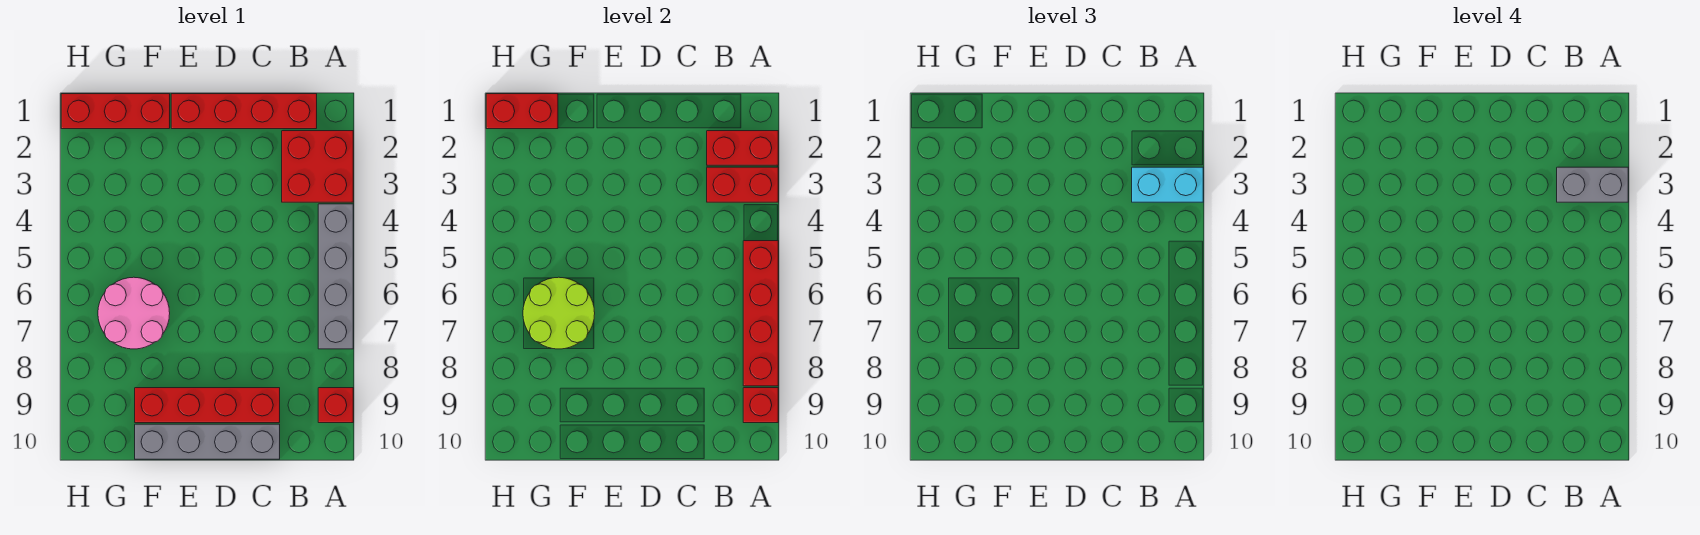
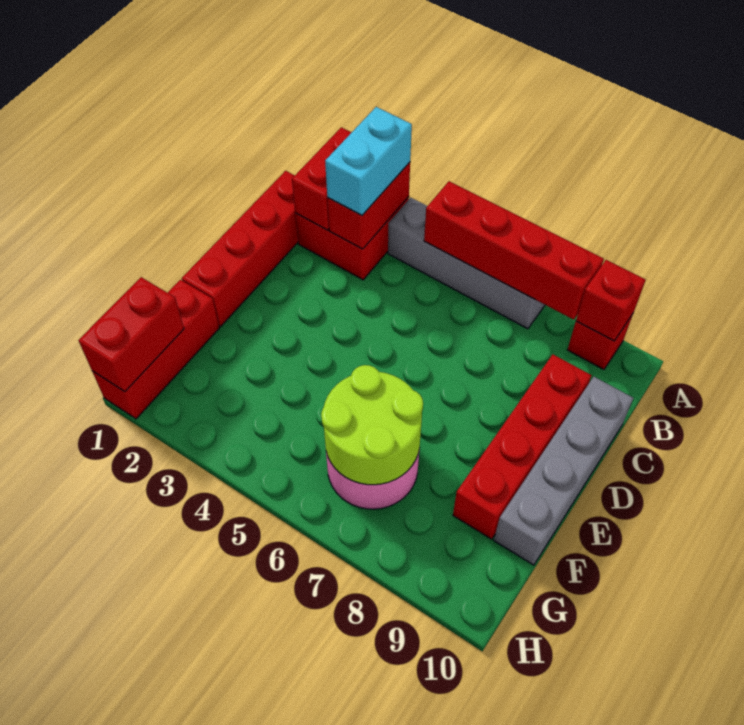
grey 1x2 brick [1557,167,1628,202] -> none

